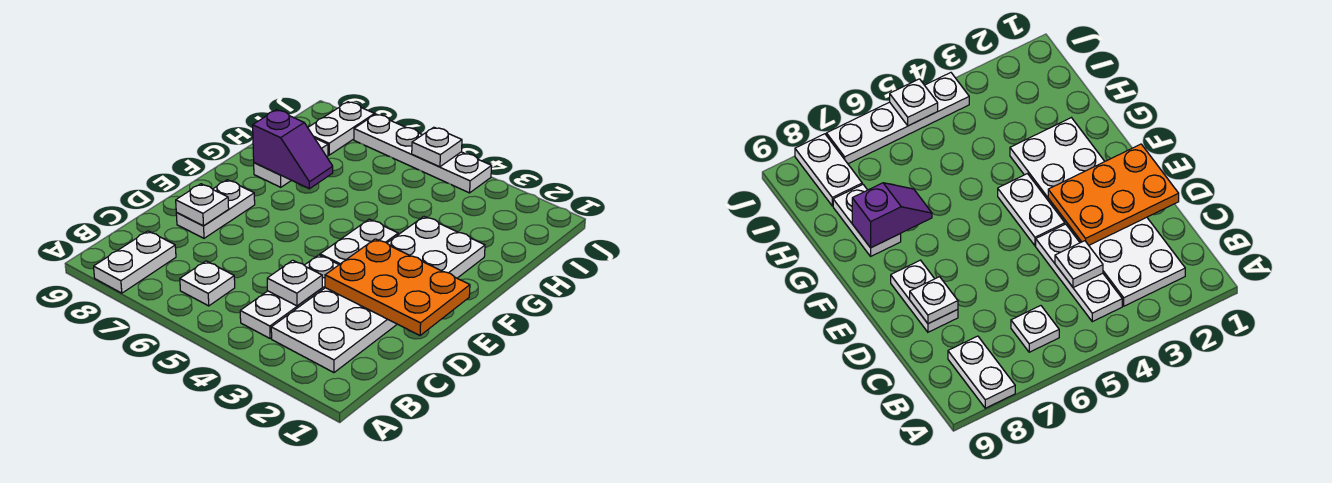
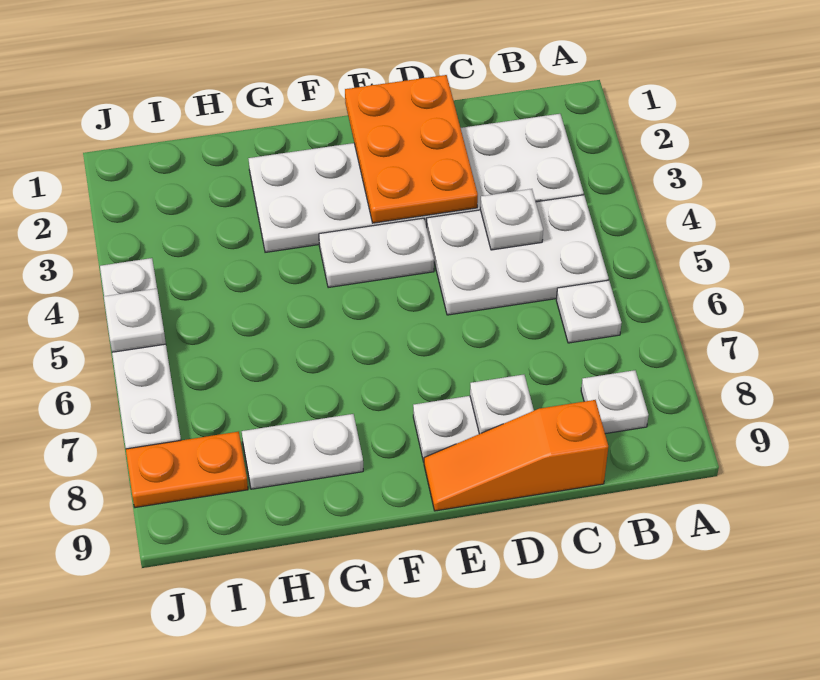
white 1x2 plate [94,231,176,293] -> white 1x1 plate [581,370,648,434]
white 1x3 plate [240,255,339,339] -> white 2x3 plate [427,195,609,315]
none -> orange 1x3 slope [424,400,608,511]
purple 1x2 slope [253,110,333,189] -> none
white 1x2 plate [308,102,375,155] -> orange 1x2 plate [126,432,248,508]

